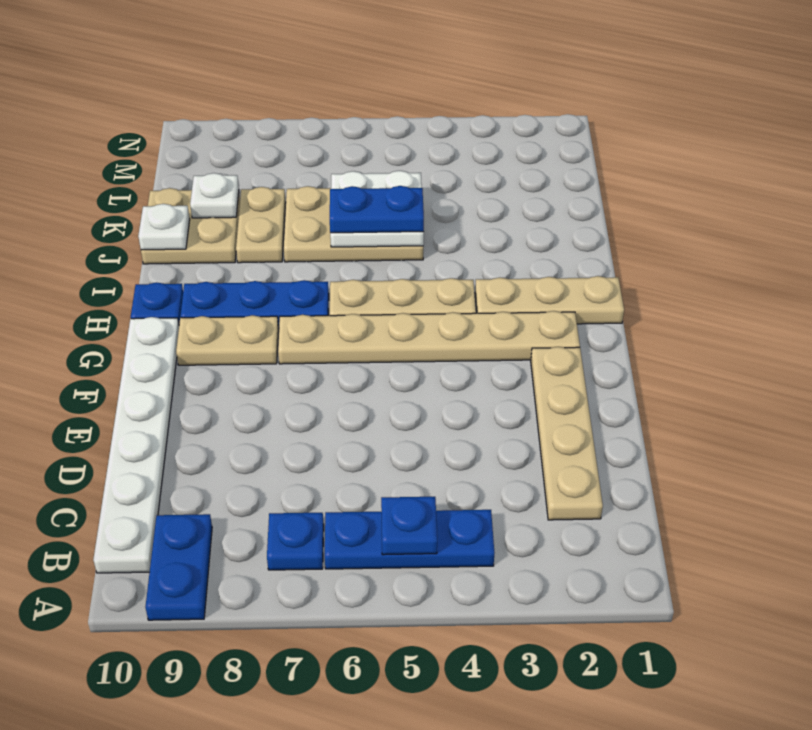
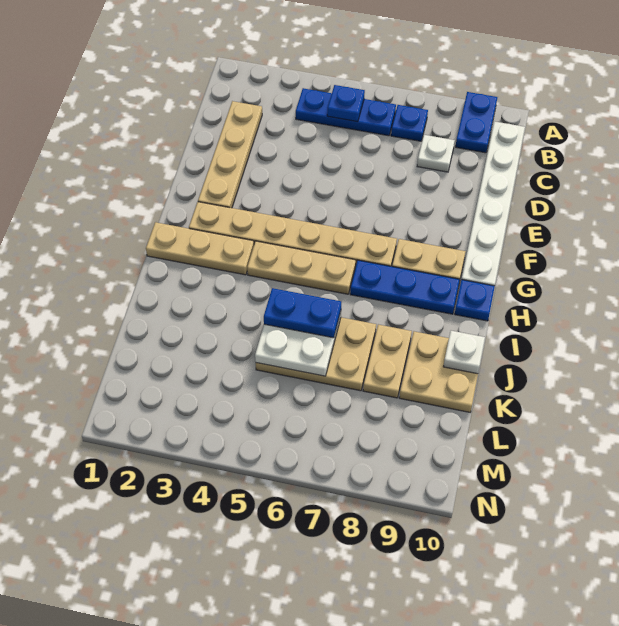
white 1x1 plate [190,173,239,218] -> white 1x1 plate moved to [417,135,455,172]

